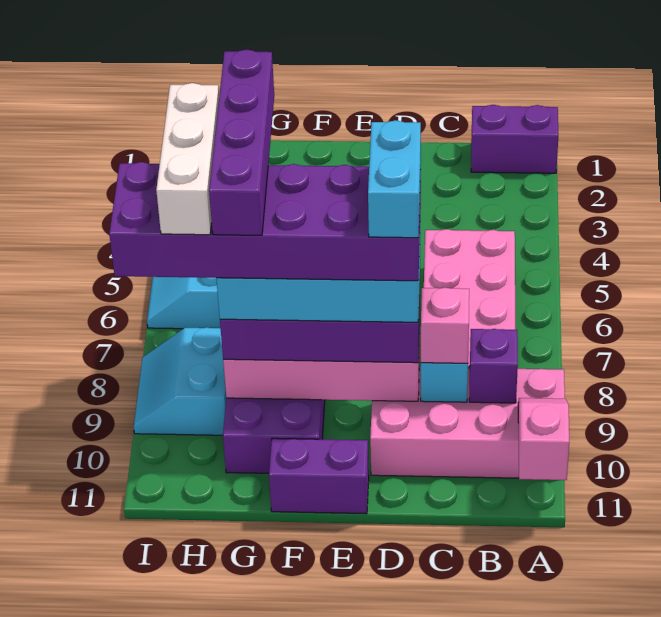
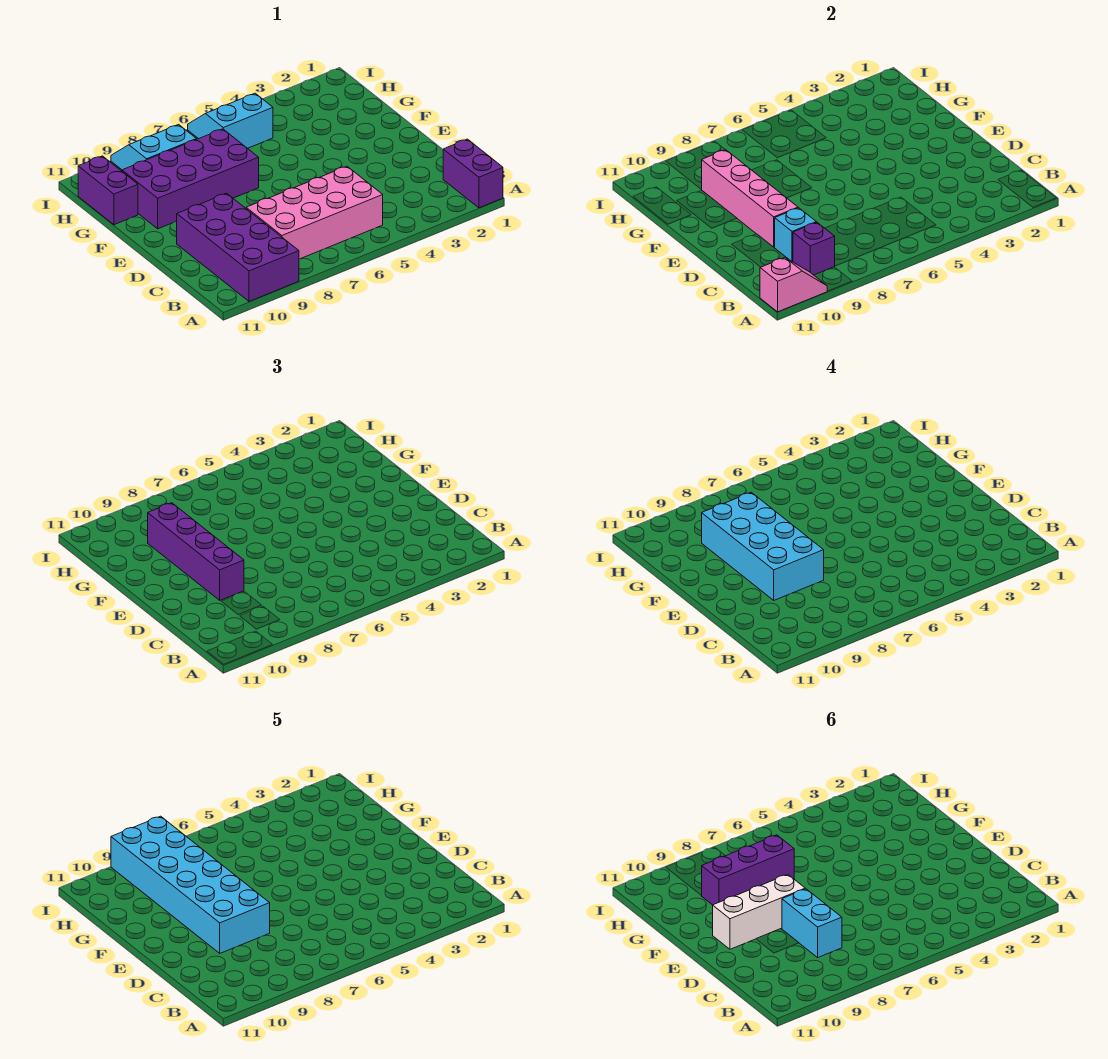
pink 2x4 brick [370,367,565,478] -> purple 2x4 brick [176,193,299,301]
pink 1x1 brick [421,287,469,363] -> none
purple 2x6 brick [109,162,421,281] -> cyan 2x6 brick [111,816,270,953]
cyan 1x2 brick [368,120,421,238] -> cyan 1x2 brick turned to [782,889,842,957]
purple 1x2 brick [269,438,369,514] -> purple 1x2 brick moved to [78,156,138,225]
purple 1x4 brick [209,50,274,235] -> purple 1x3 brick [701,835,794,905]
white 1x3 brick [156,83,219,235] -> white 1x3 brick moved to [713,874,805,949]

